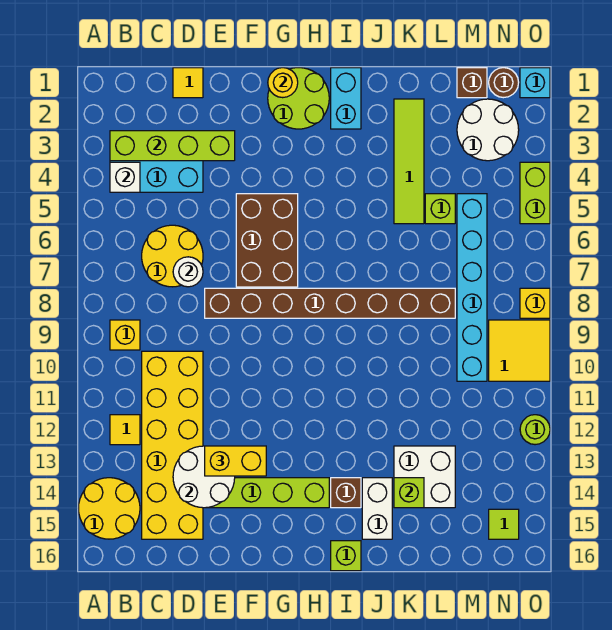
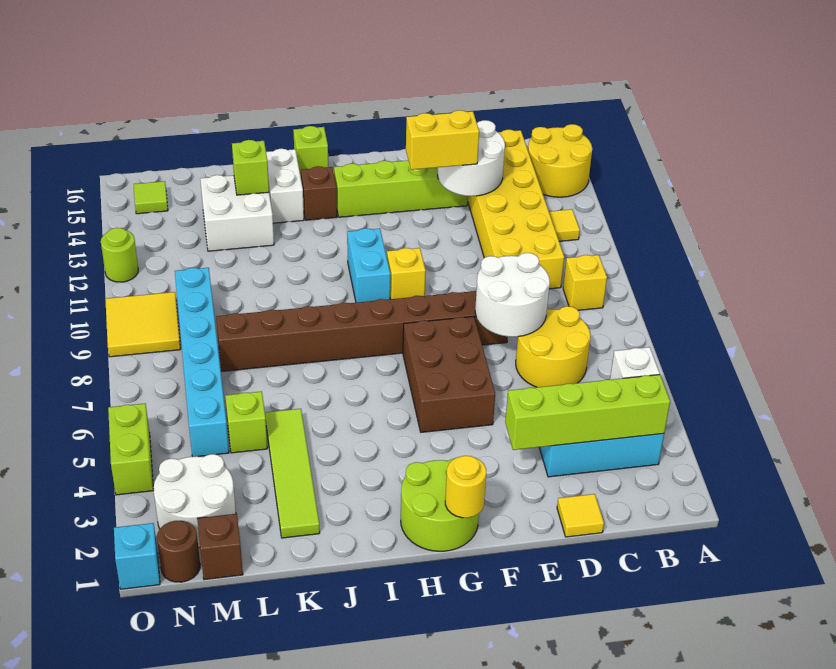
white 1x1 round brick [173,257,203,287] -> white 2x2 round brick [475,253,550,337]
cyan 1x2 brick [331,68,361,129] -> cyan 1x2 brick moved to [347,228,390,303]
yellow 1x1 brick [520,288,550,318] -> yellow 1x1 brick moved to [387,248,426,299]

